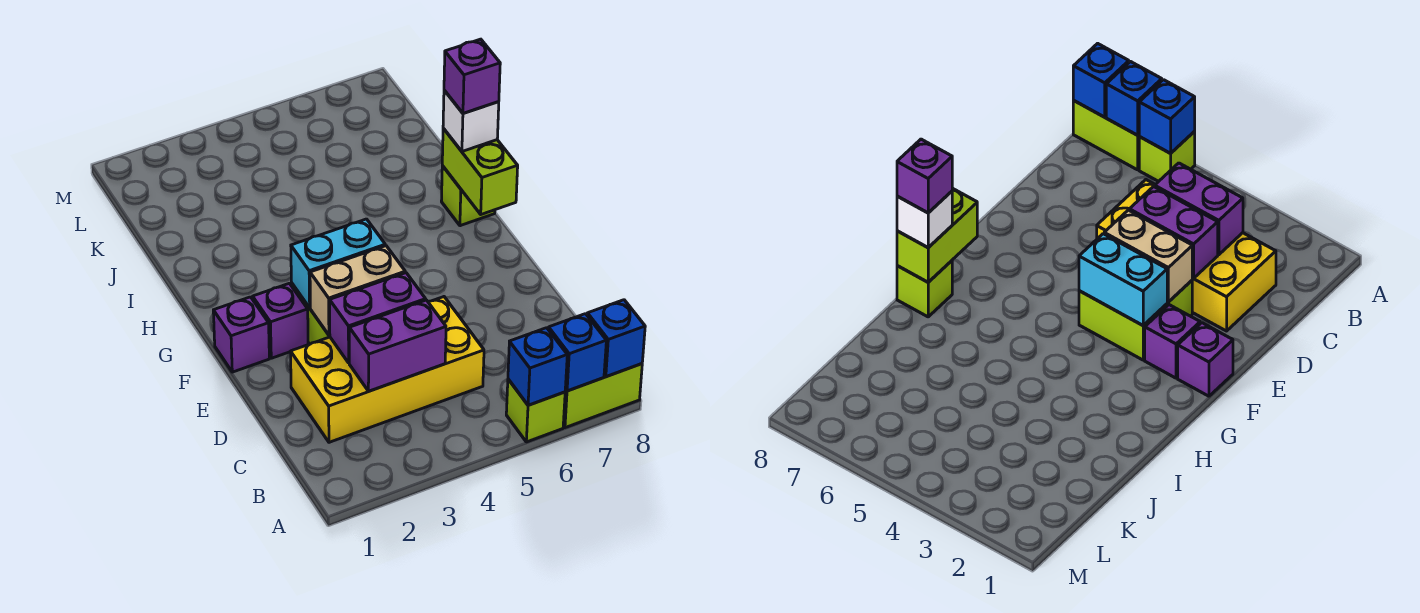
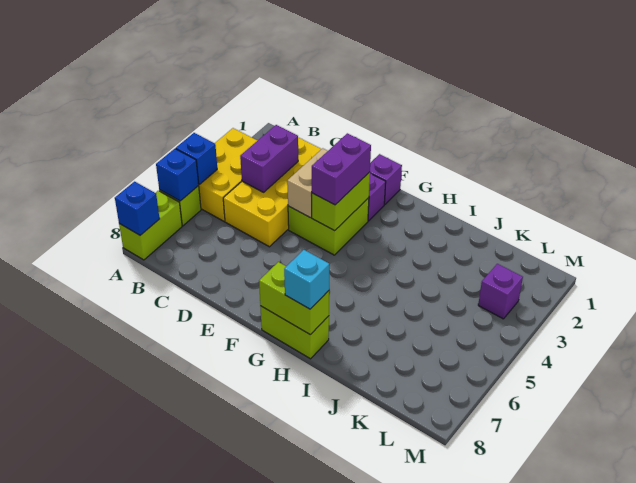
none -> yellow 2x3 brick [199,128,258,221]
blue 1x1 brick [548,314,606,391] -> blue 1x1 brick moved to [176,133,217,185]
purple 1x2 brick [330,273,426,363] -> purple 1x2 brick moved to [312,133,371,205]
cyan 1x2 brick [291,219,385,308] -> lime 1x2 brick [312,172,370,231]
lime 1x1 brick [441,166,495,226] -> lime 1x2 brick [260,306,329,359]
white 1x1 brick [443,90,499,151] -> cyan 1x1 brick [284,250,329,309]
purple 1x1 brick [444,39,500,113] -> purple 1x1 brick moved to [478,264,523,319]

